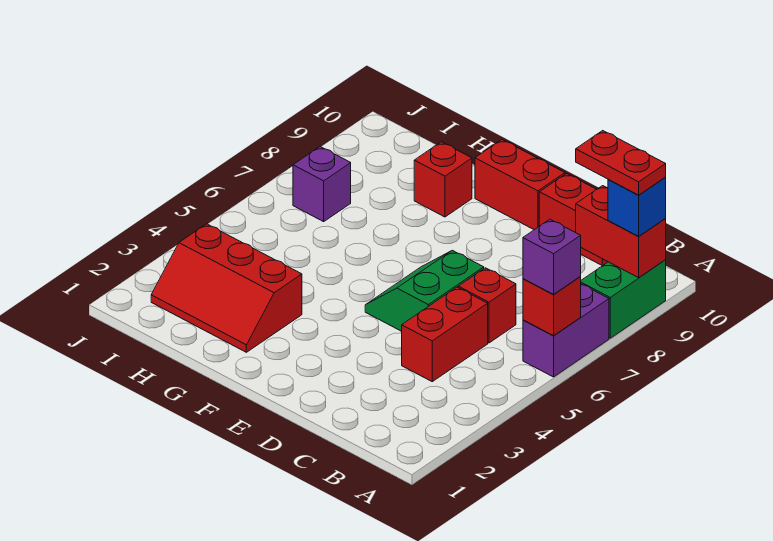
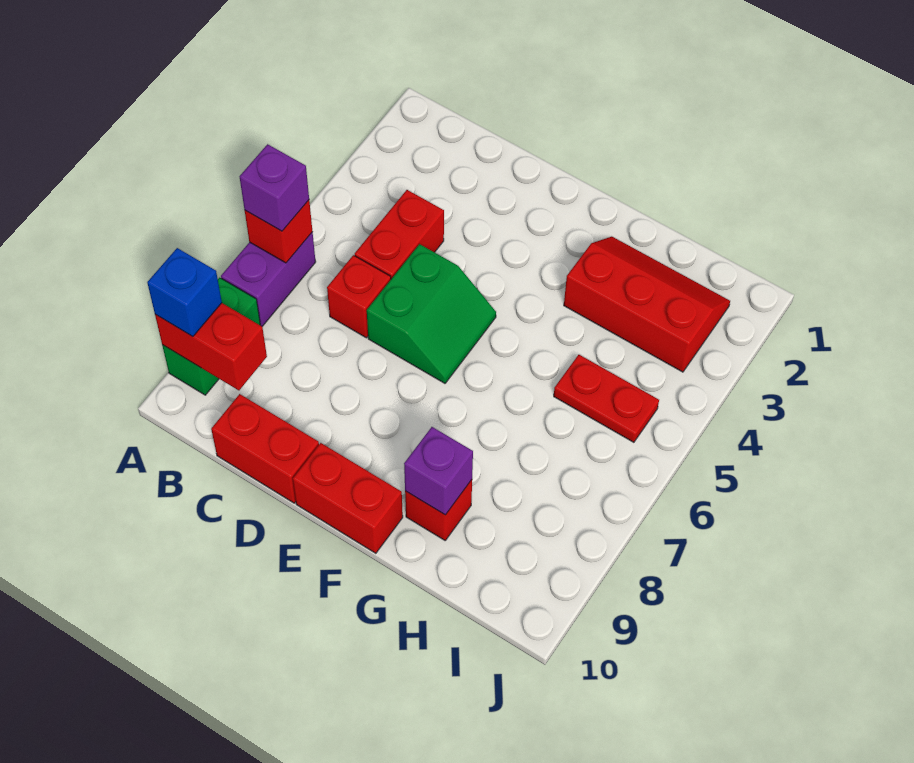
red 1x2 plate [576,131,666,195] -> red 1x2 plate moved to [554,355,659,442]
purple 1x1 brick [293,147,351,222] -> purple 1x1 brick moved to [404,427,473,515]

